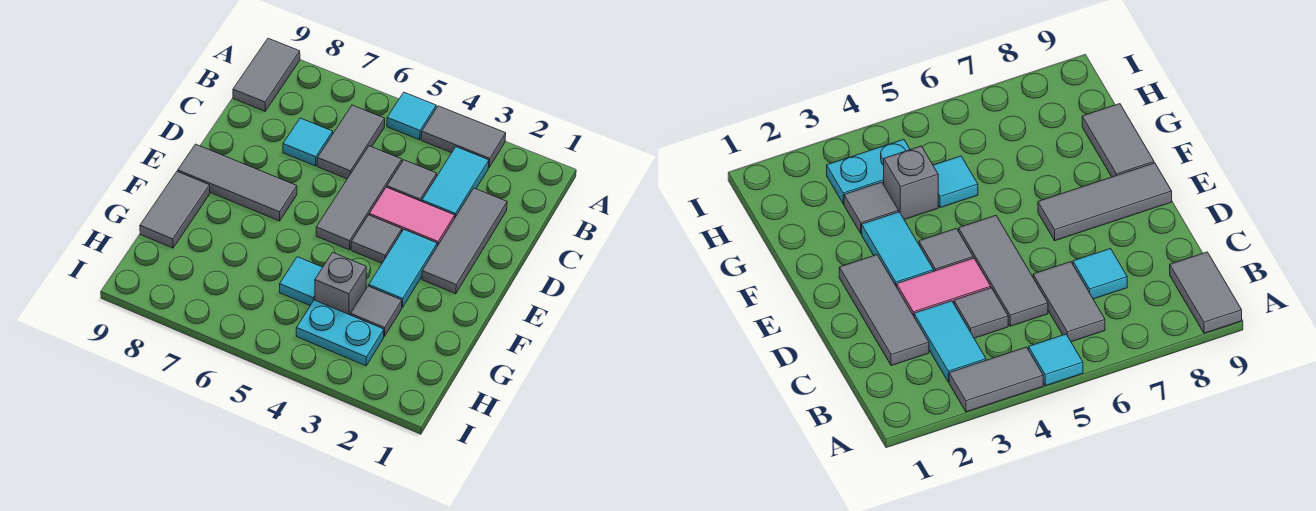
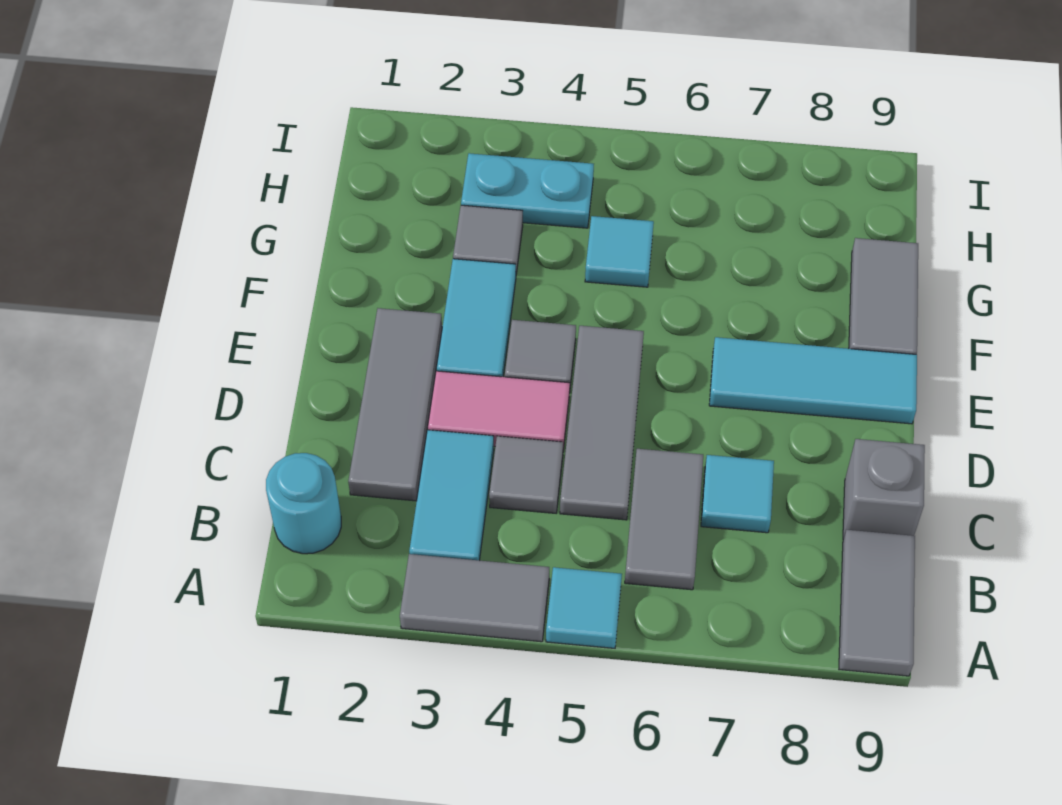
none -> cyan 1x1 round brick [266,453,341,554]
grey 1x3 tile [178,144,297,221] -> cyan 1x3 tile [709,337,917,424]
grey 1x1 brick [315,252,366,315] -> grey 1x1 brick moved to [843,439,925,540]

